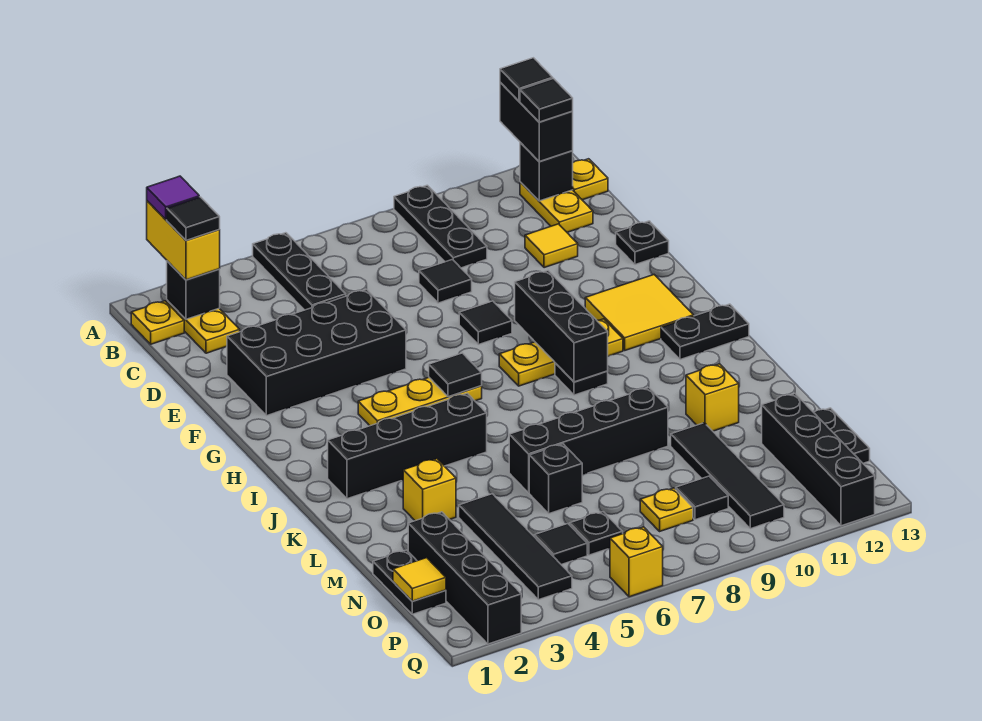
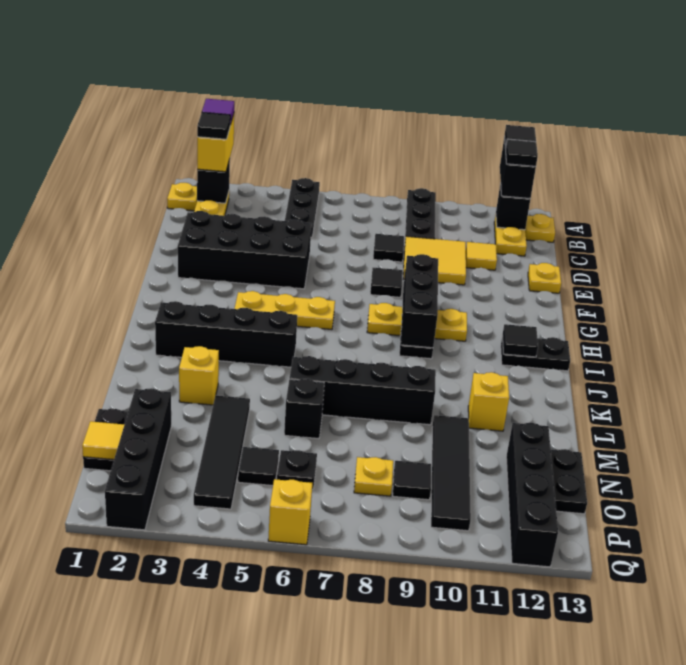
black 1x1 plate [616,221,669,265] -> yellow 1x1 plate [528,263,561,293]
yellow 2x2 tile [585,275,694,350] -> yellow 2x2 tile moved to [403,236,466,285]
black 1x1 tile [429,353,482,397] -> black 1x1 tile moved to [502,324,538,357]

